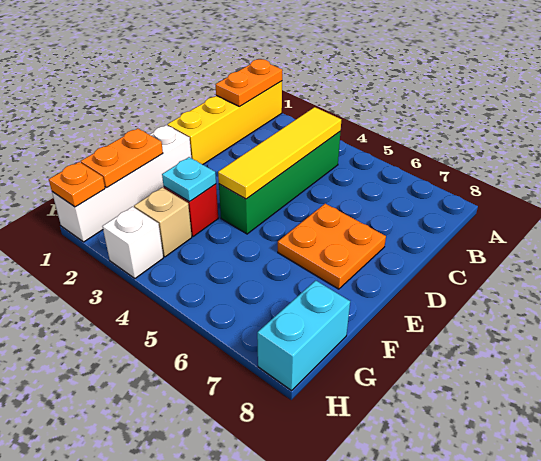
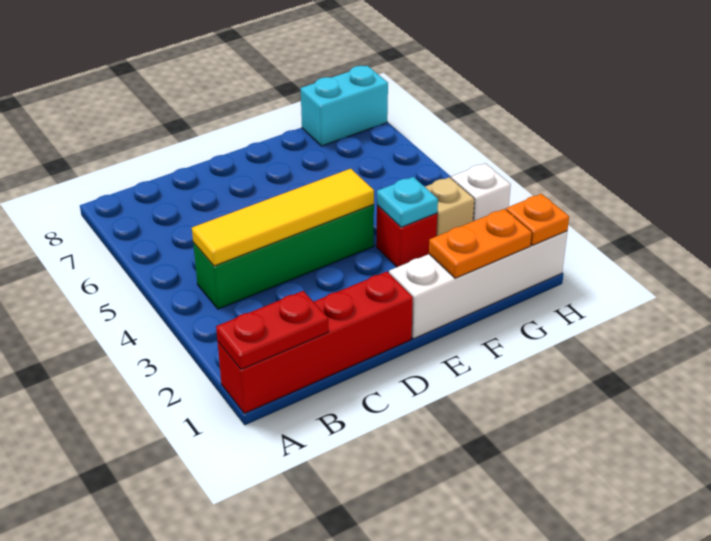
yellow 1x4 brick [167,81,282,165] -> red 1x4 brick [218,272,413,413]
orange 1x2 plate [216,59,282,107] -> red 1x2 plate [216,291,328,370]
orange 2x2 plate [278,203,386,289] -> none

